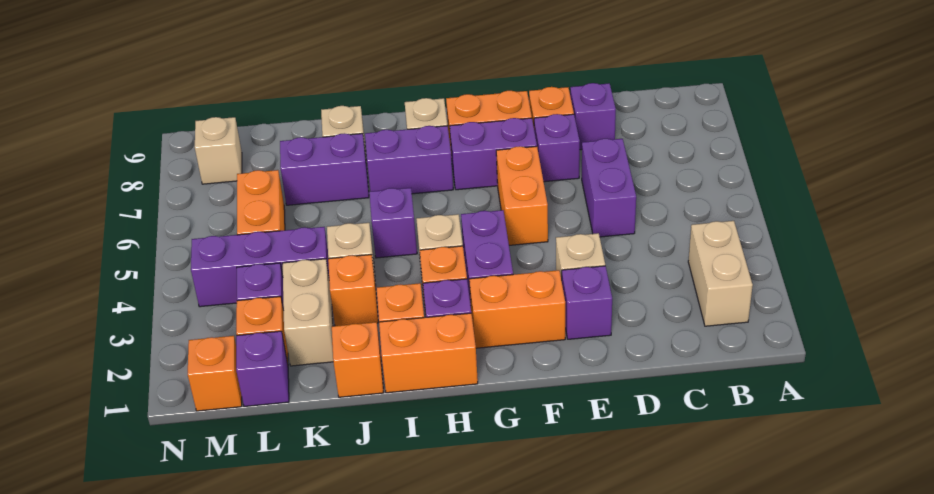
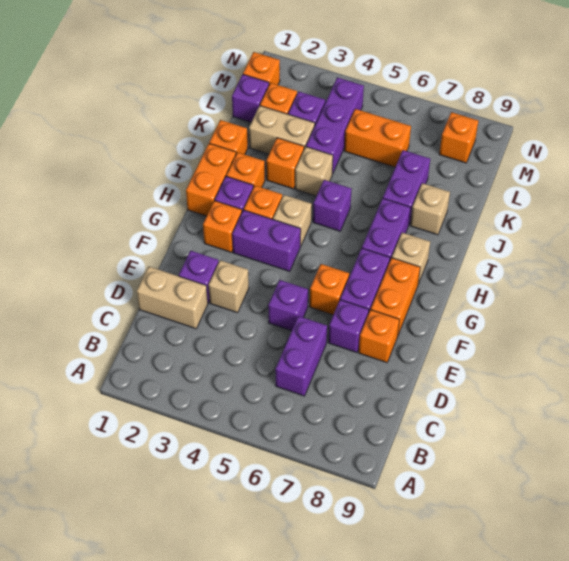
tan 1x2 brick [688,221,753,326] -> tan 1x2 brick moved to [137,267,208,329]
purple 1x2 brick [582,139,636,237] -> purple 1x2 brick turned to [275,316,327,396]
purple 1x1 brick [570,83,616,150] -> purple 1x1 brick moved to [268,280,308,331]
orange 1x2 brick [469,270,565,348] -> orange 1x1 brick [203,201,242,252]
orange 1x2 brick [496,146,548,245] -> orange 1x1 brick [310,264,349,315]
tan 1x1 brick [195,117,242,184] -> orange 1x1 brick [439,112,478,163]

